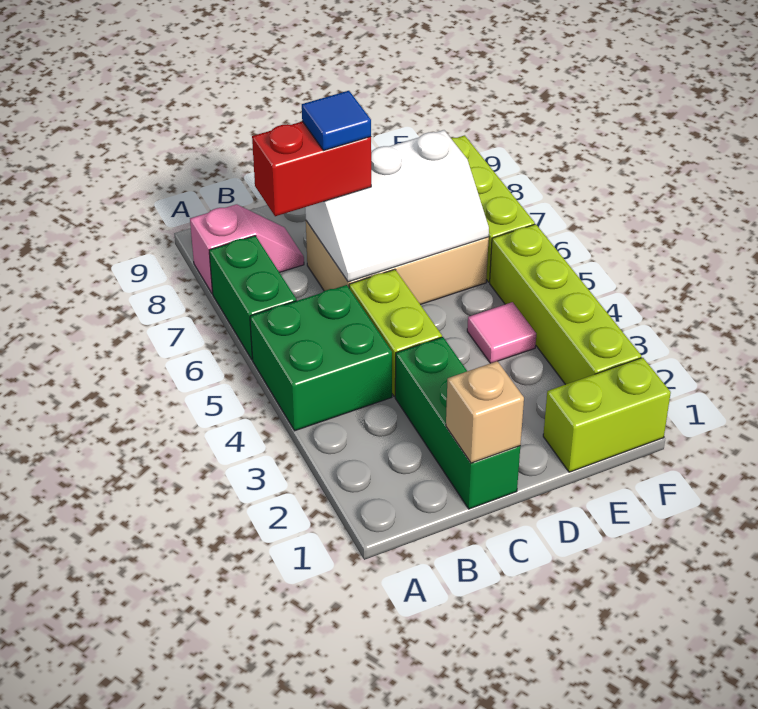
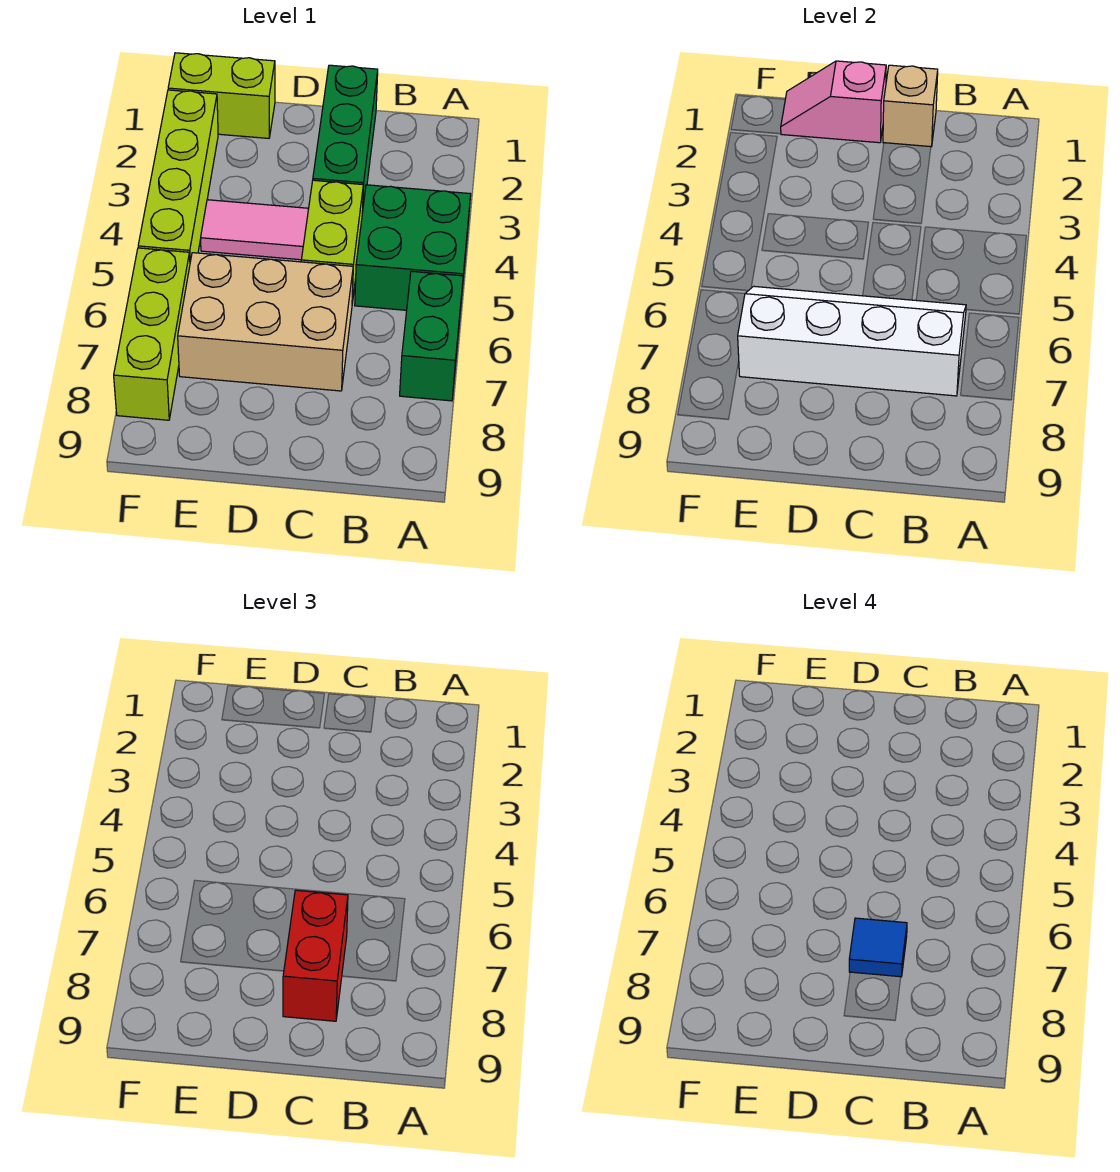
pink 1x2 slope [190,204,304,294] -> pink 1x2 slope moved to [781,61,886,143]
red 1x2 brick [252,121,371,216] -> red 1x2 brick turned to [283,890,348,1021]
white 2x3 slope [305,130,489,282] -> white 2x4 slope [738,286,966,396]
pink 1x1 tile [467,302,536,363] -> pink 1x2 tile [201,200,309,260]

